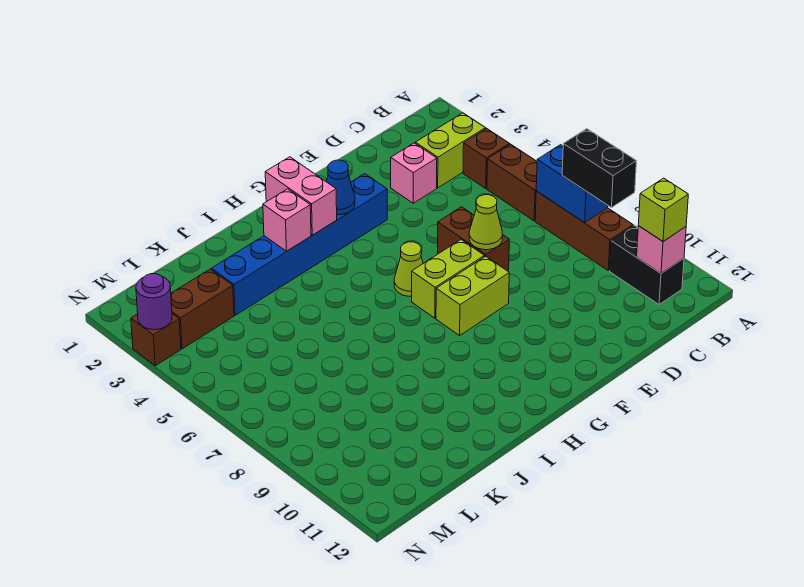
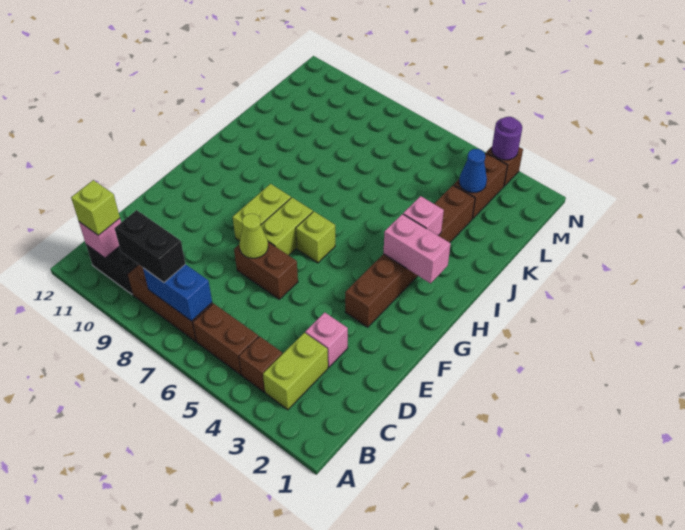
blue 1x6 brick [212,174,387,315] -> brown 1x6 brick [345,185,475,327]
blue 1x1 cone [326,160,355,215] -> blue 1x1 cone moved to [459,149,487,193]
lime 1x1 cone [394,242,423,296] -> lime 1x1 brick [296,212,335,263]

